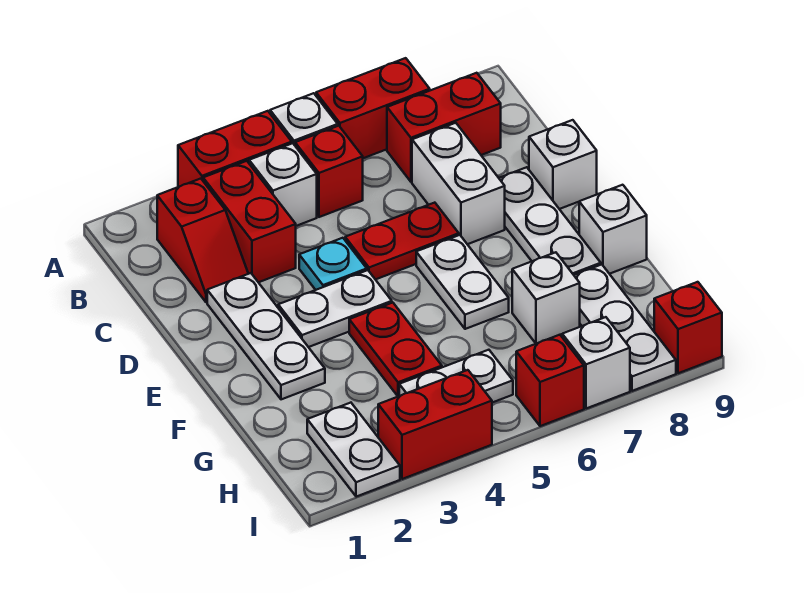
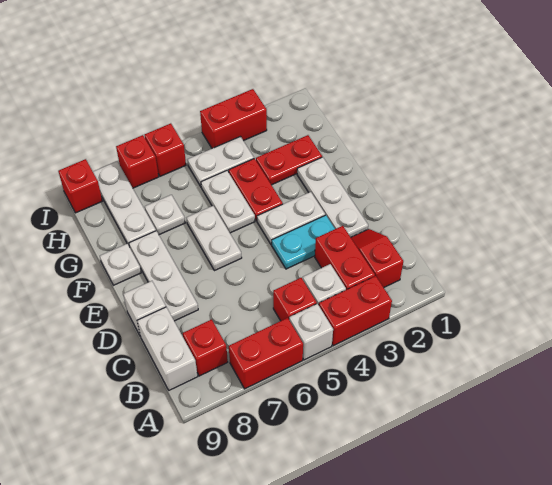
red 1x2 brick [387,73,501,182] -> red 1x1 brick [183,319,228,376]
white 1x2 brick [412,123,505,244] -> white 1x2 brick moved to [137,307,198,390]
cyan 1x1 plate [299,238,367,290] -> cyan 1x2 plate [272,215,335,269]
red 1x2 plate [345,203,459,280] -> red 1x2 plate moved to [256,135,322,185]
white 1x1 brick [579,185,647,274] -> white 1x1 plate [100,244,141,285]
white 1x1 brick [512,252,580,344] -> white 1x1 plate [145,195,185,235]
white 1x2 plate [307,403,400,497] -> white 1x2 plate moved to [201,171,255,233]
white 1x1 brick [562,317,630,409] -> red 1x1 brick [116,135,159,188]

